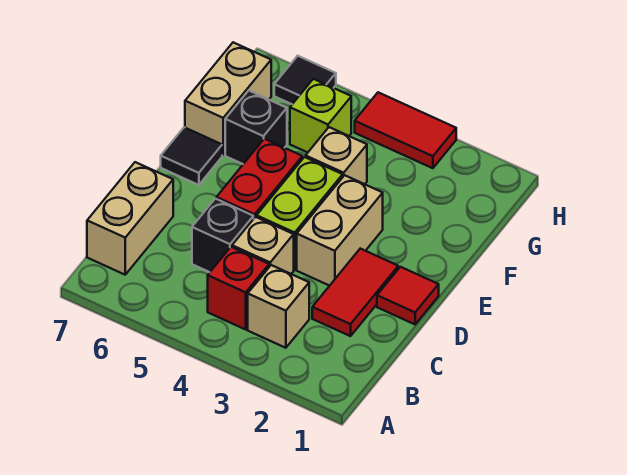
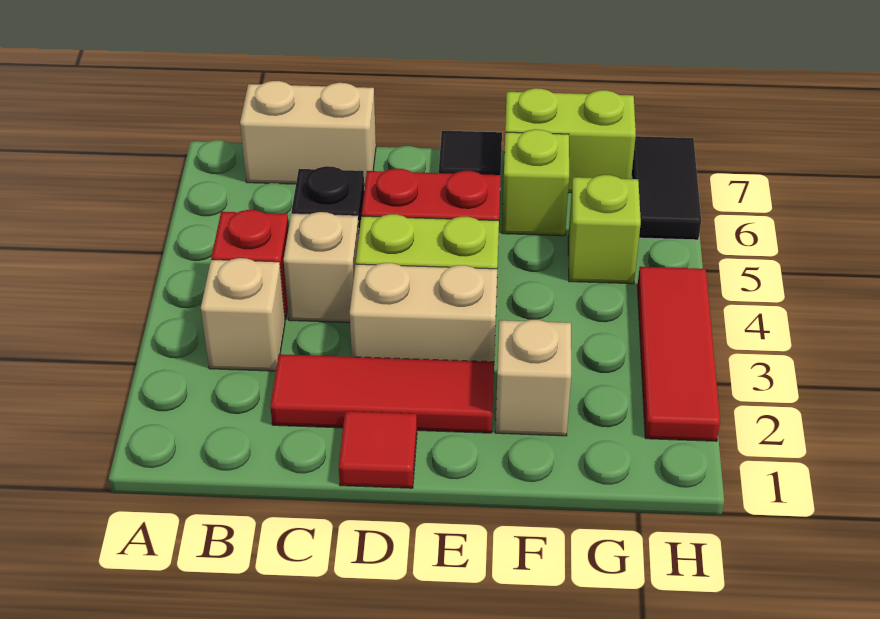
red 1x2 tile [312,249,398,336] -> red 1x3 tile [270,354,494,433]
tan 1x1 brick [306,127,367,184] -> tan 1x1 brick moved to [495,320,571,436]
black 1x1 brick [225,91,287,164] -> lime 1x1 brick [502,129,569,236]
tan 1x2 brick [185,42,271,155] -> lime 1x2 brick [504,88,636,193]
red 1x2 tile [355,92,456,168] -> red 1x3 tile [637,267,720,441]
black 1x1 tile [274,56,336,104] -> black 1x2 tile [632,136,701,240]

